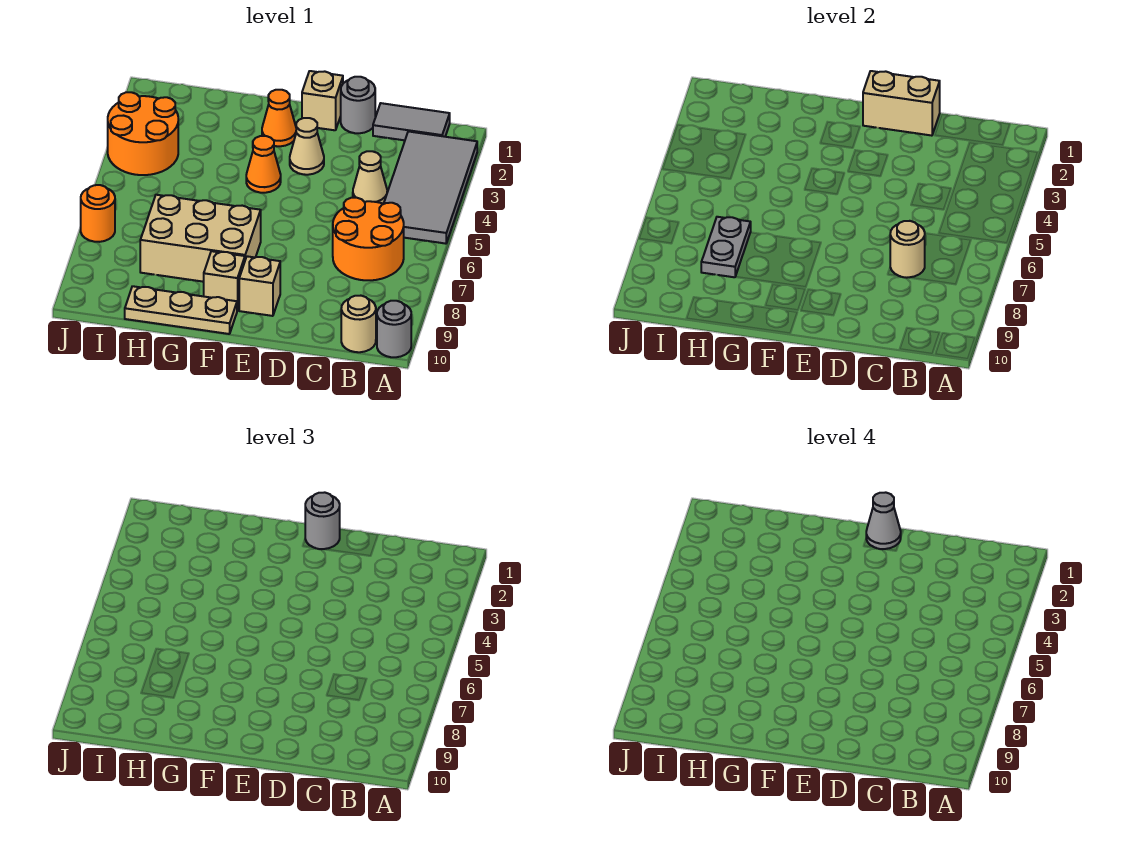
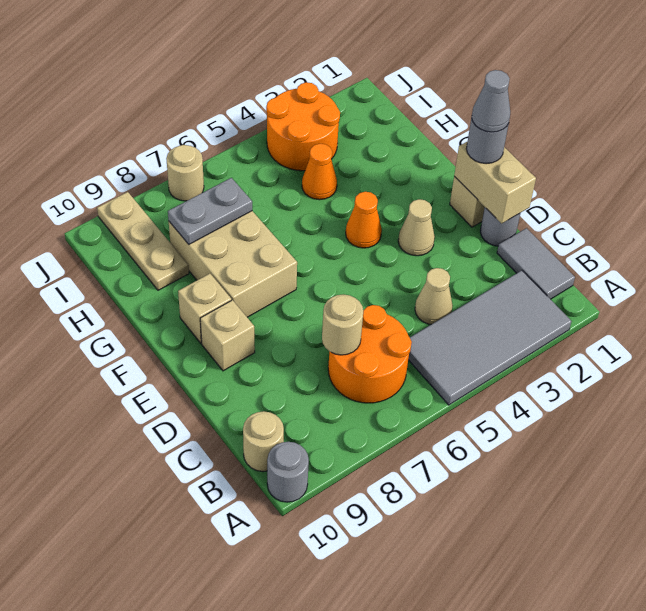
orange 1x1 cone [262,90,296,146] -> orange 1x1 cone moved to [302,144,337,200]
tan 1x3 plate [125,286,237,334] -> tan 1x3 plate moved to [97,192,189,290]
orange 1x1 round brick [81,185,115,242] -> tan 1x1 round brick [166,145,204,201]

